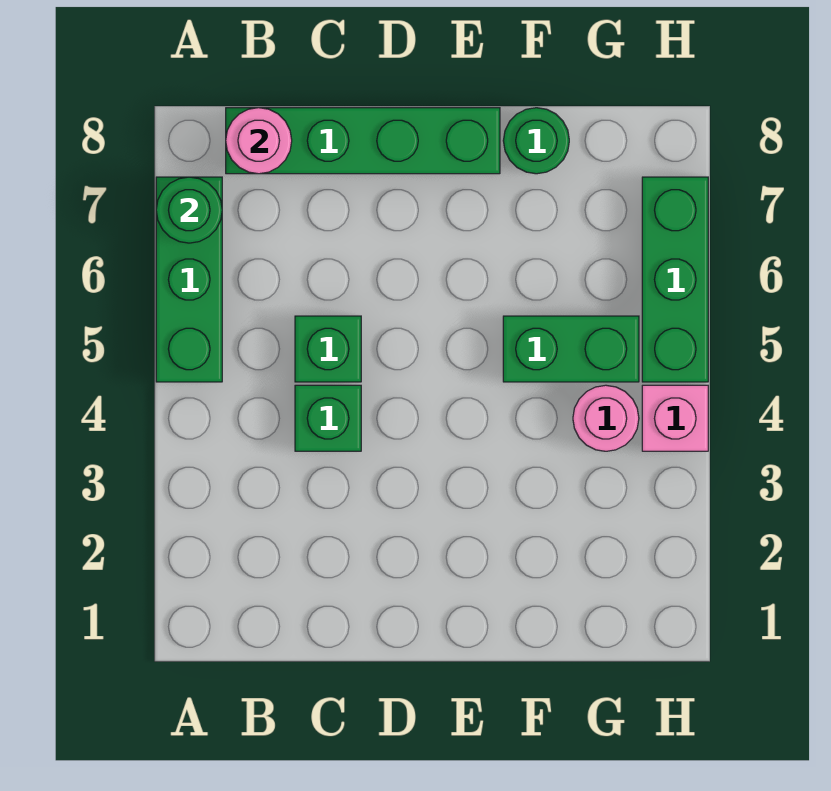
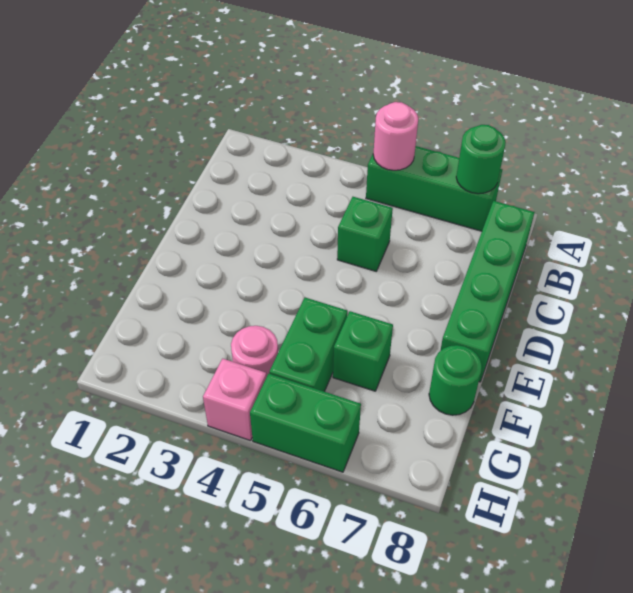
pink 1x1 round brick [226,108,292,174] -> pink 1x1 round brick moved to [373,102,418,170]
green 1x1 brick [295,385,361,451] -> green 1x1 brick moved to [333,311,393,391]
green 1x3 brick [642,177,708,382] -> green 1x2 brick [250,374,361,472]

